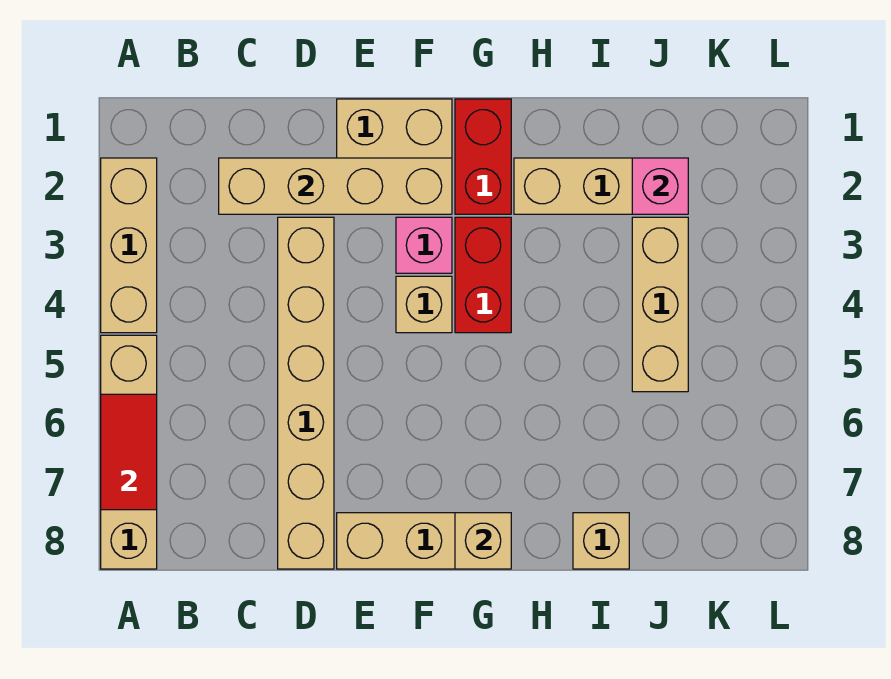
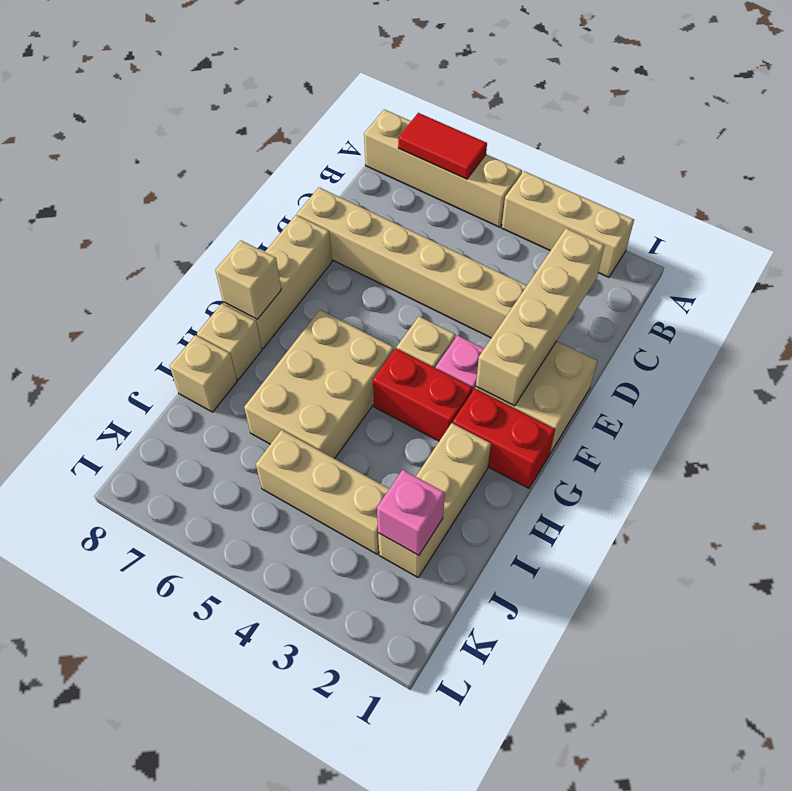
none -> tan 2x3 brick [244,310,394,459]
none -> tan 1x1 brick [197,304,262,380]

